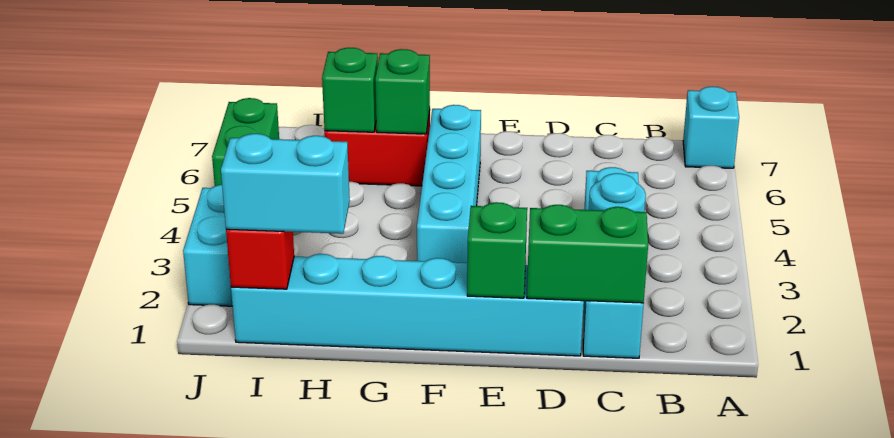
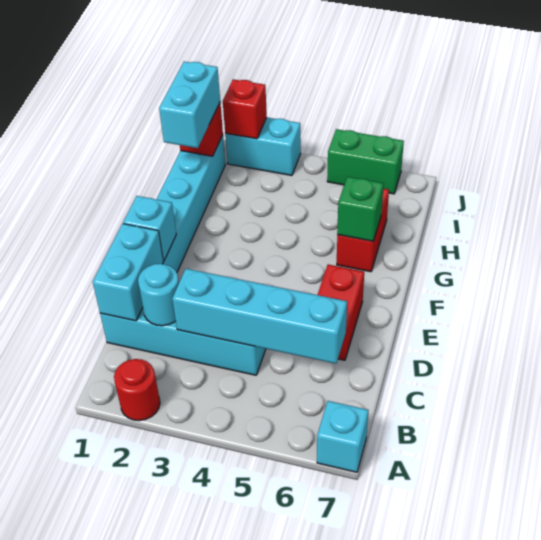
none -> red 1x1 round brick [114,359,160,421]
green 1x2 brick [527,205,648,303] -> cyan 1x2 brick [93,224,163,321]
none -> red 1x2 brick [318,265,364,360]
green 1x1 brick [467,202,527,298] -> cyan 1x1 brick [123,196,176,261]
cyan 1x4 brick [417,105,481,263] -> cyan 1x4 brick moved to [172,269,347,364]
green 1x1 brick [322,48,378,132] -> none
none -> red 1x1 brick [223,79,267,139]

